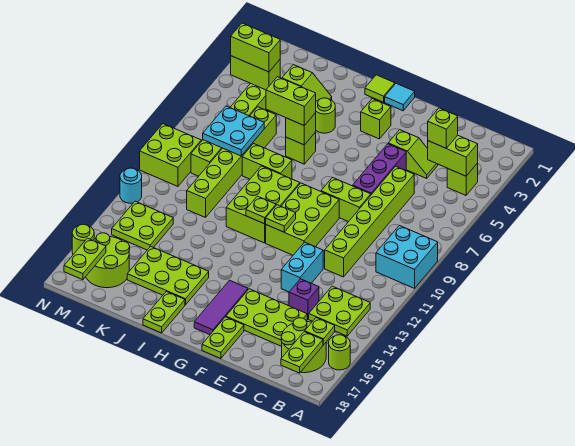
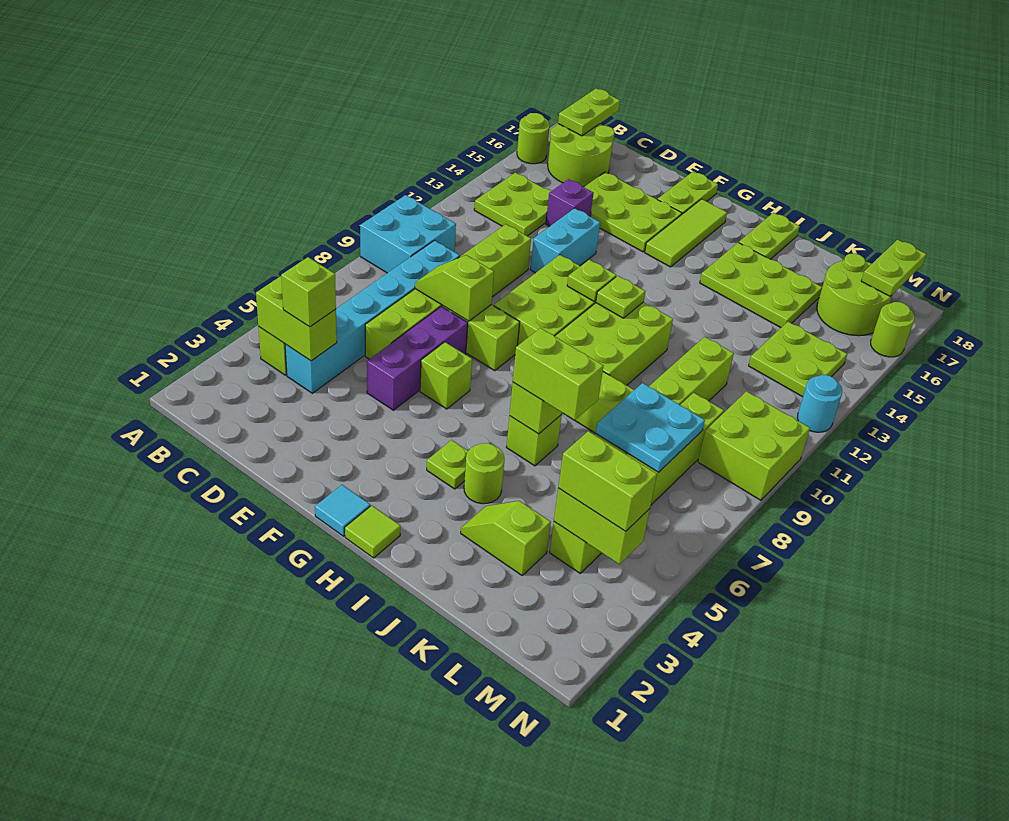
lime 1x1 plate [305,318,335,345] -> lime 1x1 plate moved to [427,440,468,489]
none -> cyan 1x6 brick [285,241,460,393]
lime 1x2 slope [388,130,438,178] -> lime 1x2 slope moved to [415,255,494,321]
lime 1x1 brick [361,99,391,139] -> lime 1x1 brick moved to [420,342,472,409]
purple 1x3 tile [194,280,248,335] -> lime 1x3 tile [645,199,727,267]

